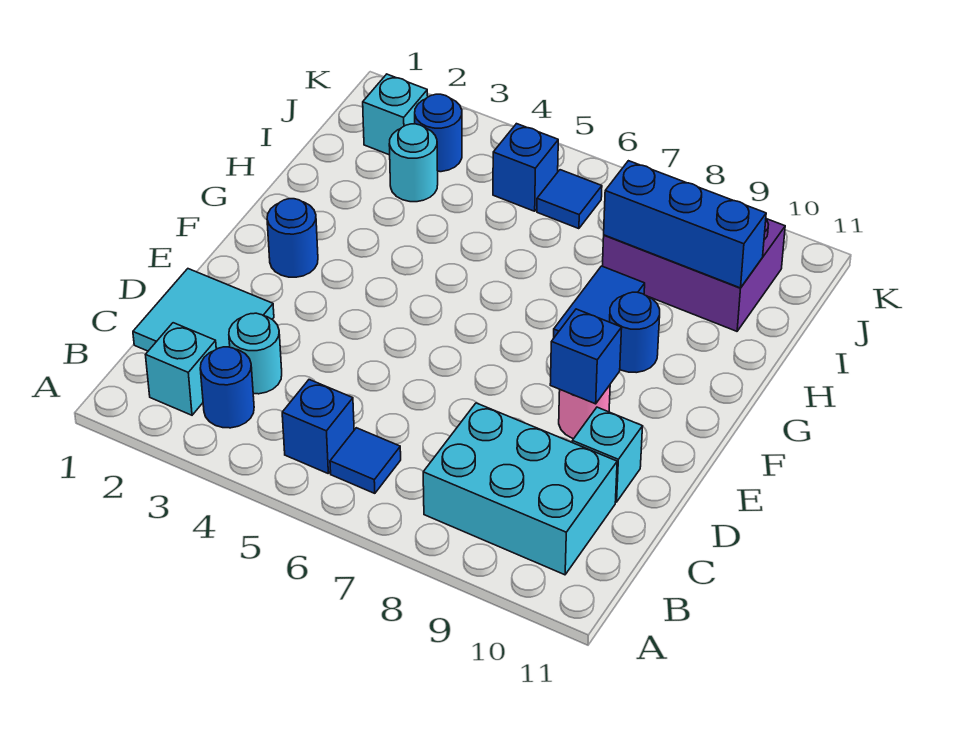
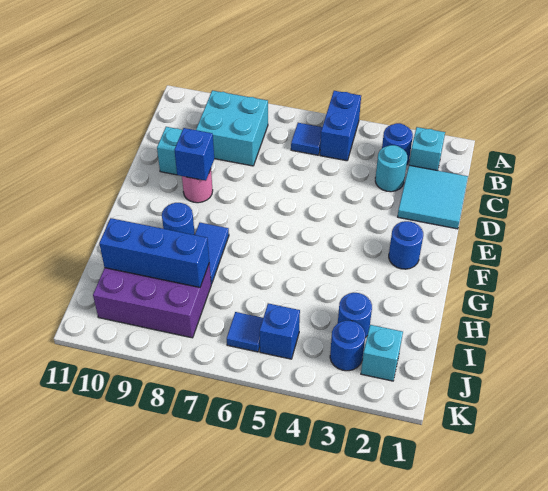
blue 1x1 brick [282,380,354,473] -> blue 1x2 brick [320,91,361,161]
cyan 2x3 brick [423,403,617,575] -> cyan 2x2 brick [196,90,268,166]
cyan 1x1 round brick [389,124,438,202] -> blue 1x1 round brick [338,293,372,338]

